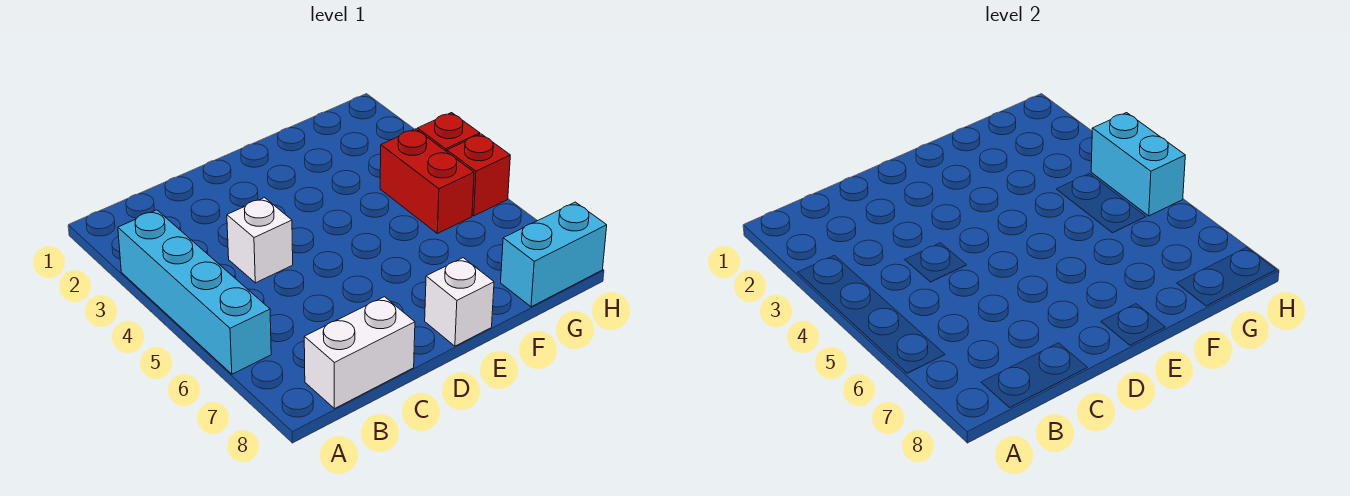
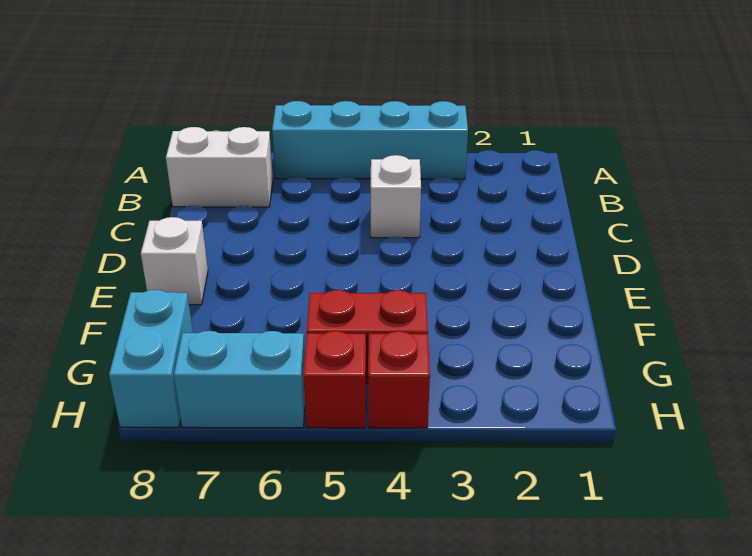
white 1x2 brick [304,297,415,409] -> white 1x2 brick turned to [166,127,273,207]
cyan 1x2 brick [1091,113,1185,216] -> cyan 1x2 brick moved to [174,331,305,428]

